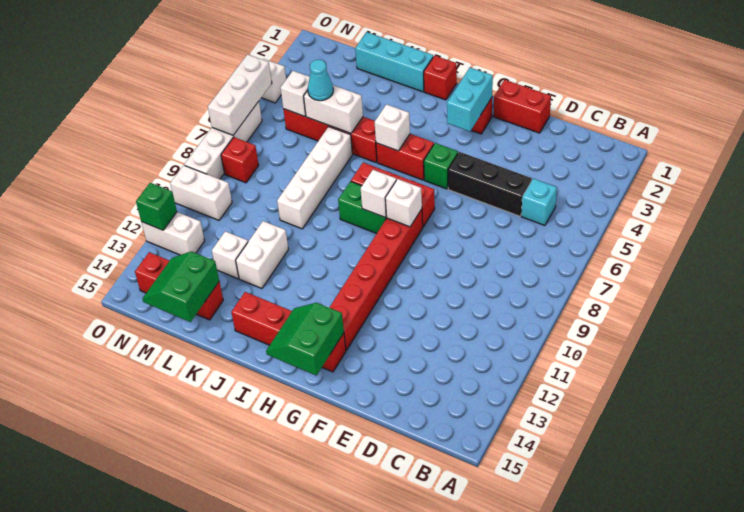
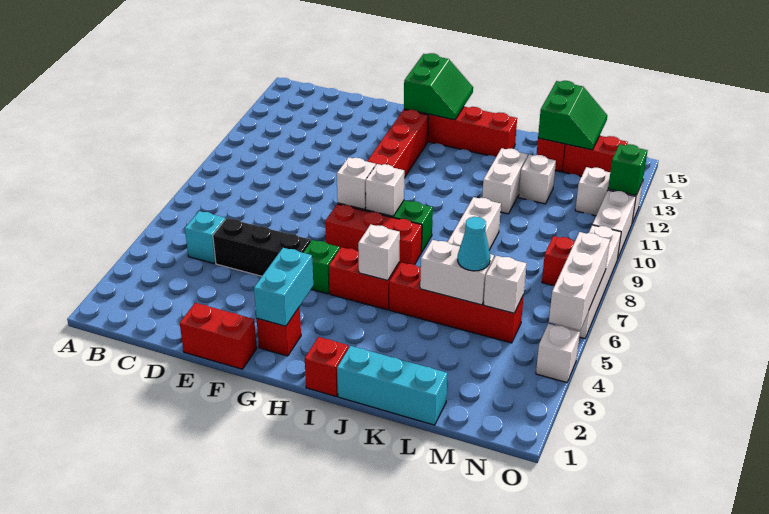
white 1x2 brick [170,165,232,220] -> white 1x2 brick turned to [593,190,636,257]

